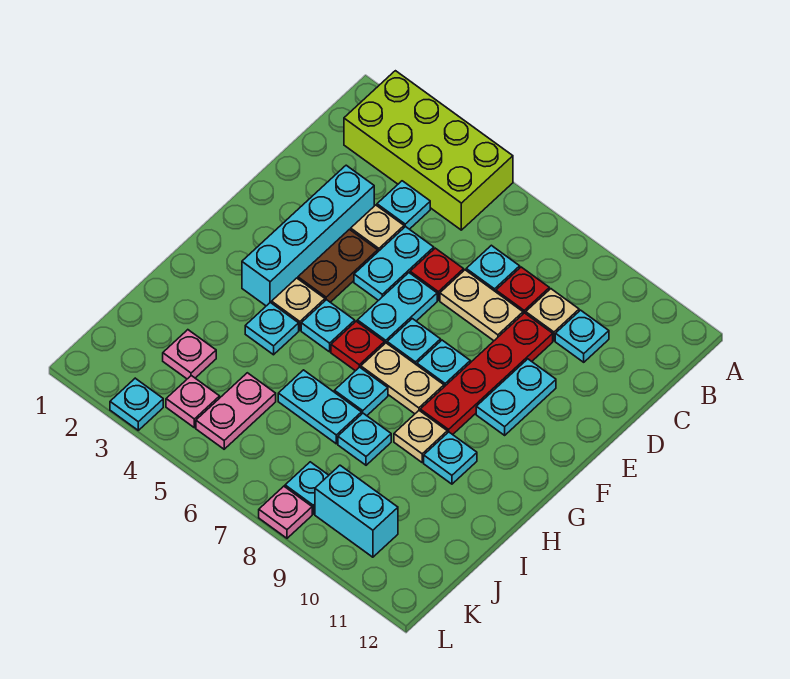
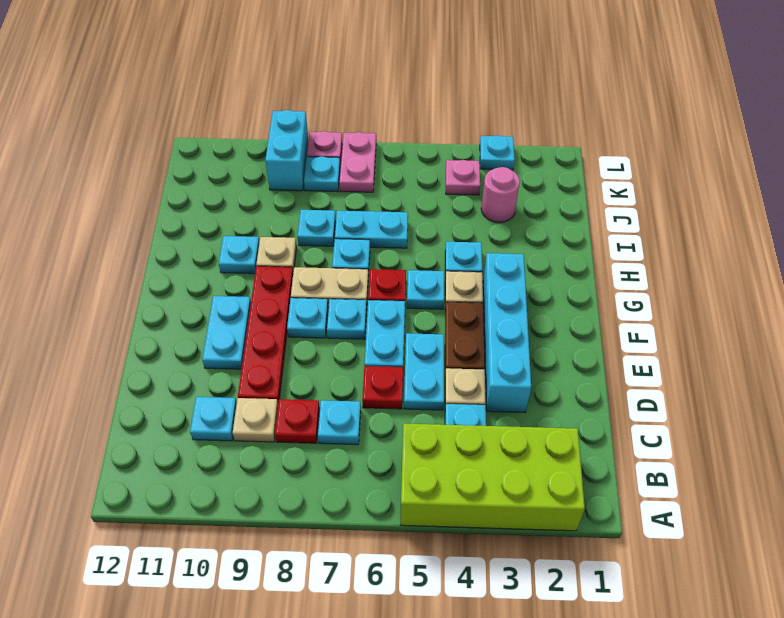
tan 1x2 plate [440,270,523,341] -> none
pink 1x1 plate [163,330,216,379] -> pink 1x1 round brick [481,167,520,222]
pink 1x2 plate [196,373,276,449] -> pink 1x2 plate moved to [339,132,376,192]
cyan 1x2 brick [315,465,398,557] -> cyan 1x2 brick turned to [265,110,309,191]

